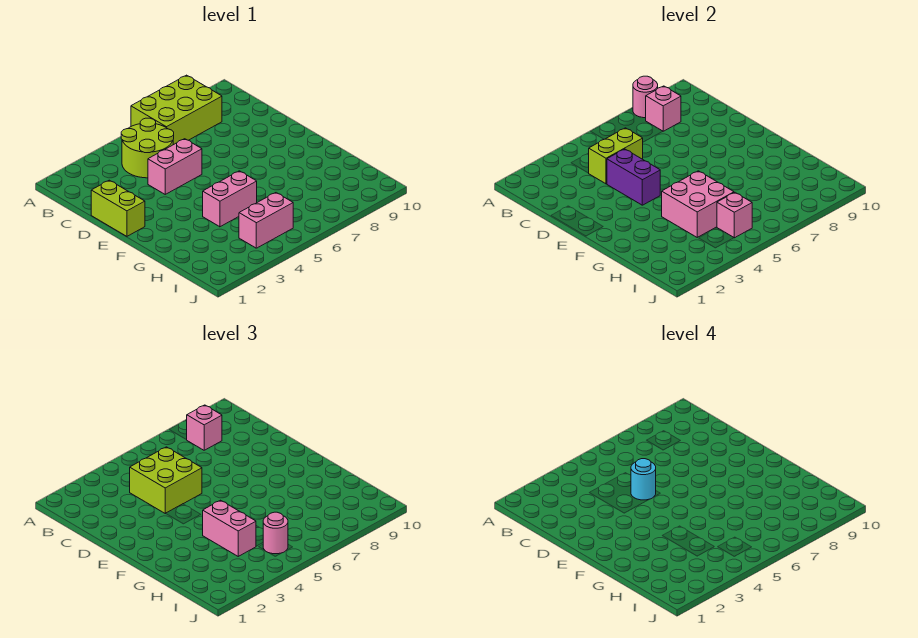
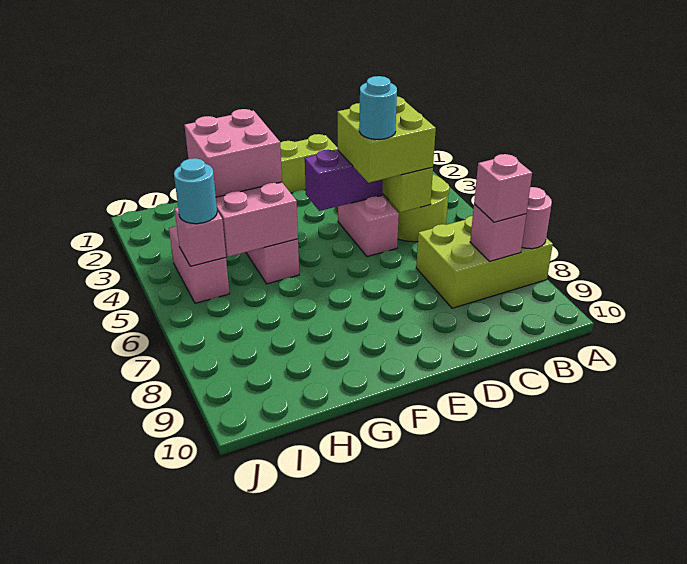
lime 2x3 brick [131,75,222,145] -> lime 2x3 brick turned to [416,216,553,308]
pink 1x2 brick [203,500,256,556] -> pink 2x2 brick [184,109,282,197]
pink 1x1 round brick [263,512,288,554] -> cyan 1x1 round brick [174,158,217,224]

